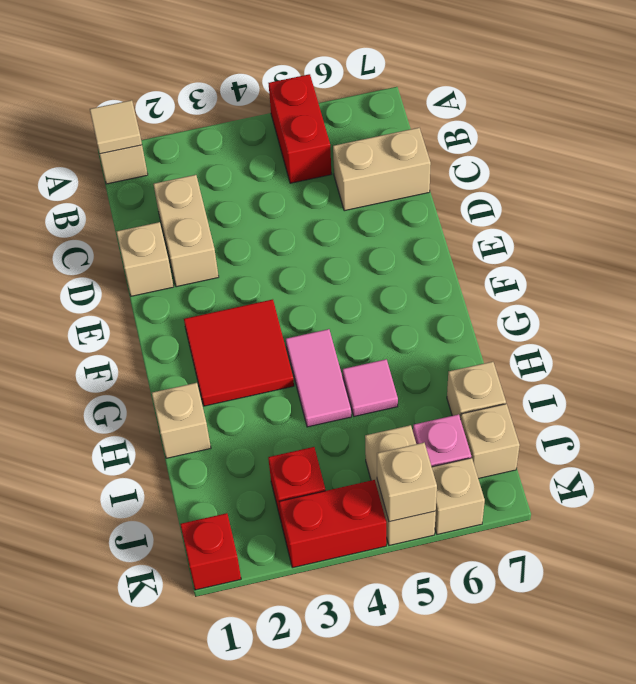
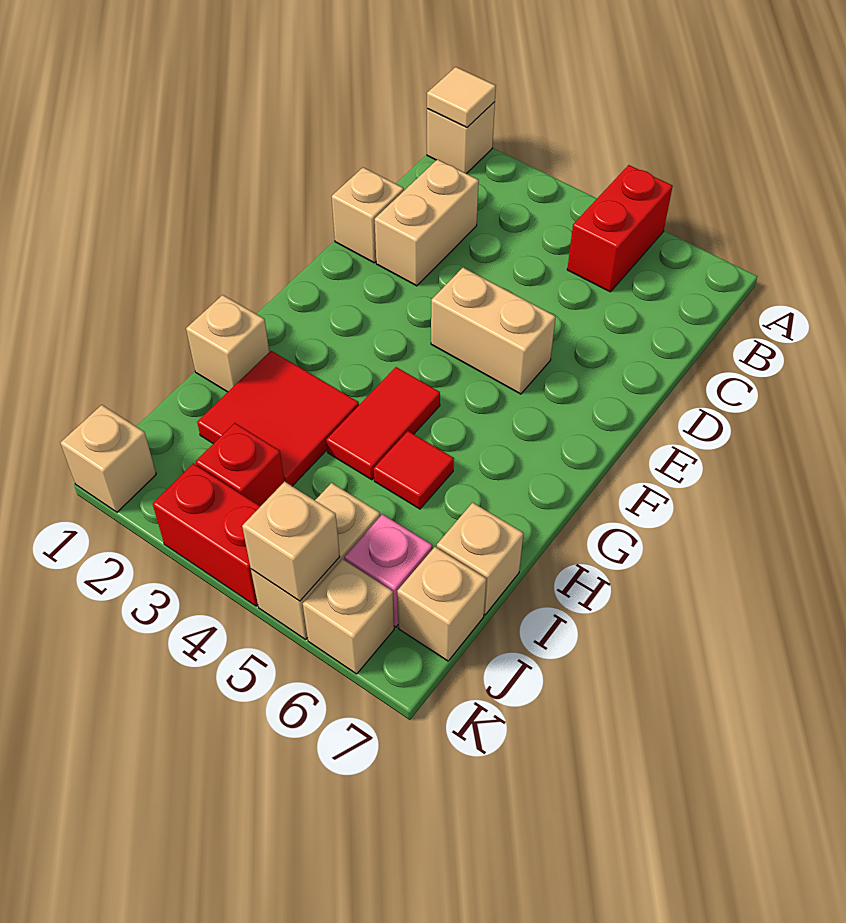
tan 1x2 brick [333,128,431,211] -> tan 1x2 brick moved to [431,268,556,394]
red 2x2 tile [184,299,294,406] -> red 2x2 tile moved to [197,351,359,486]
pink 1x2 tile [286,329,351,427] -> red 1x2 tile [326,367,440,480]
pink 1x1 tile [343,359,398,416] -> red 1x1 tile [374,431,454,509]
red 1x1 brick [180,513,241,590] -> tan 1x1 brick [60,405,156,512]

